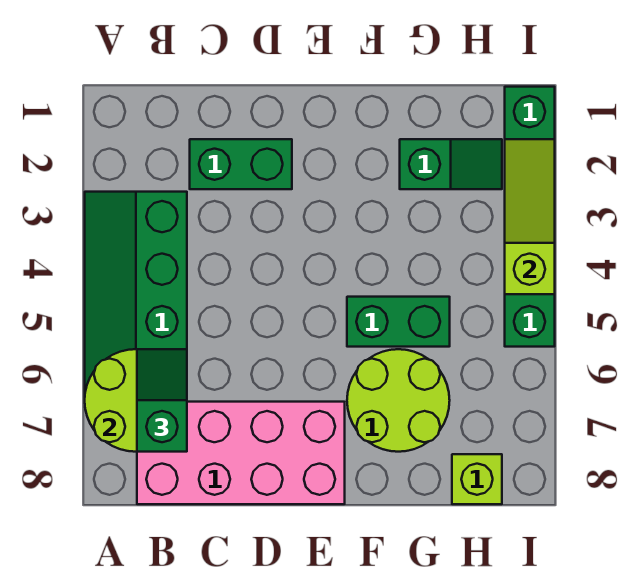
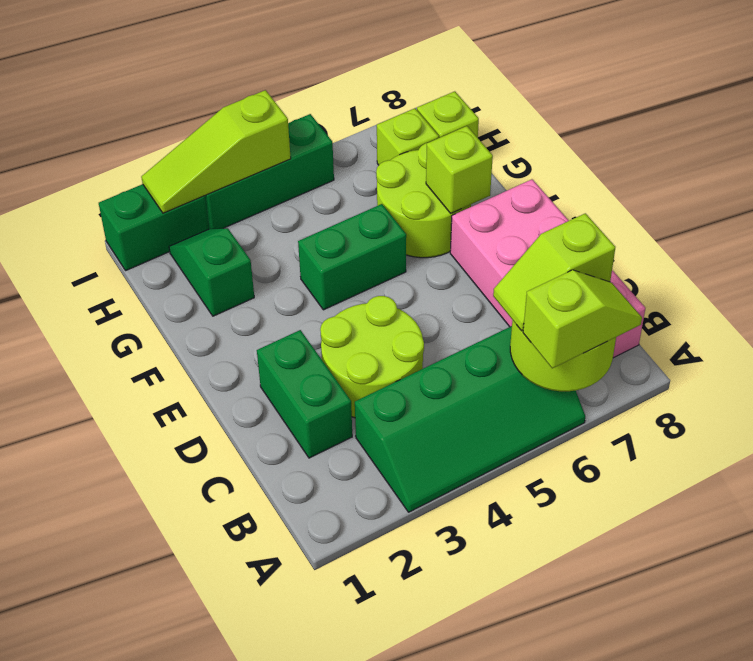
none -> lime 1x2 slope [523,270,642,368]
green 1x2 slope [137,349,187,452] -> lime 1x2 slope [493,213,615,331]
none -> lime 2x2 round brick [320,296,424,418]
green 1x2 brick [347,297,450,347] -> green 1x2 brick turned to [298,204,406,310]
none -> lime 1x1 brick [426,126,493,213]
none -> lime 1x1 brick [377,108,439,165]

